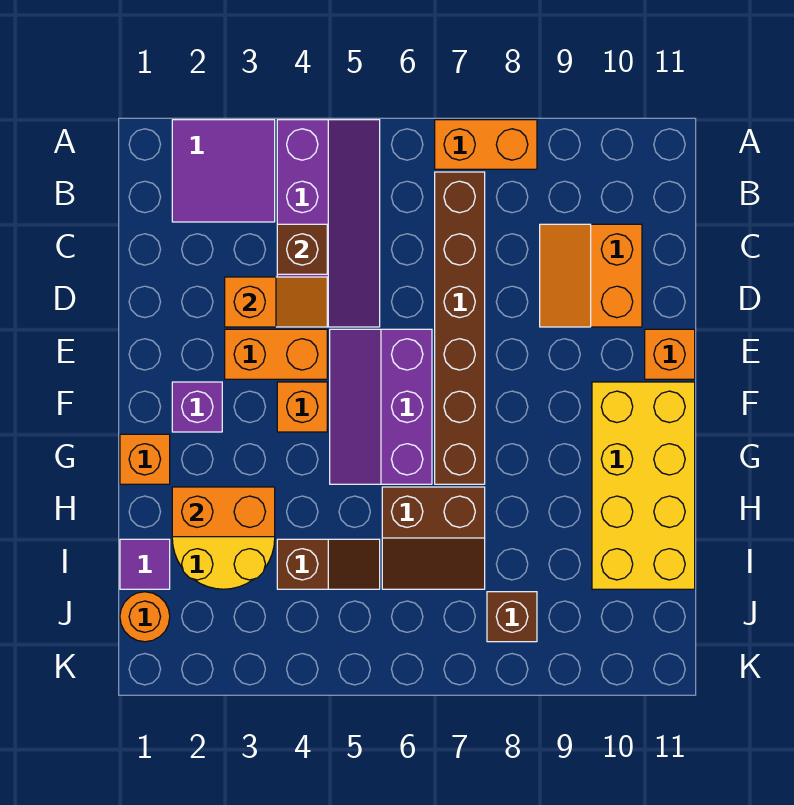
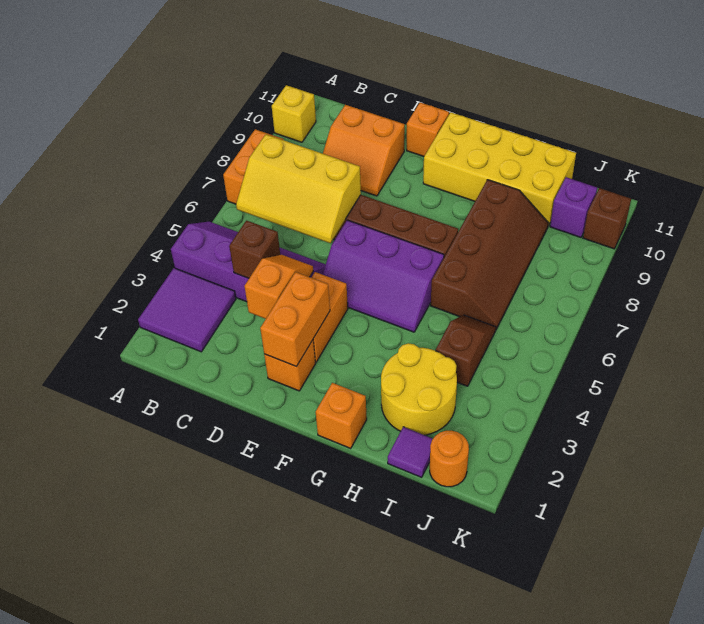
none -> yellow 1x1 brick [272,85,316,142]
none -> yellow 2x3 slope [236,134,361,243]
purple 1x1 brick [172,382,222,432] -> purple 1x1 brick moved to [550,177,597,237]
orange 1x1 brick [277,382,327,432] -> orange 1x1 brick moved to [264,340,316,391]
orange 1x2 brick [172,487,275,537] -> orange 1x2 brick moved to [260,272,330,367]
brown 2x2 slope [382,487,485,589] -> brown 2x4 slope [431,180,548,329]
brown 1x1 brick [487,592,537,642] -> brown 1x1 brick moved to [583,188,631,249]

